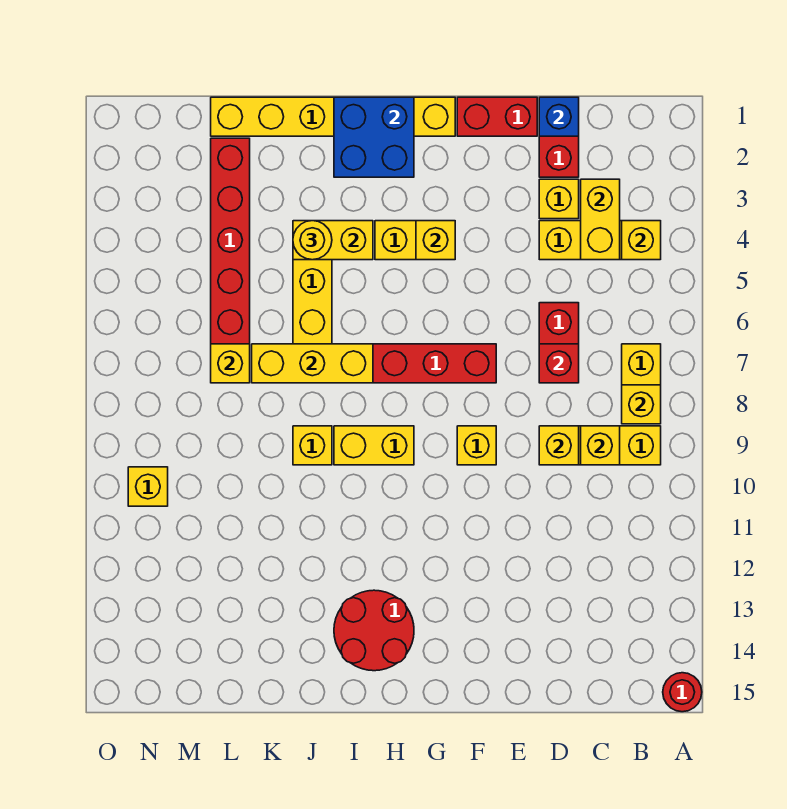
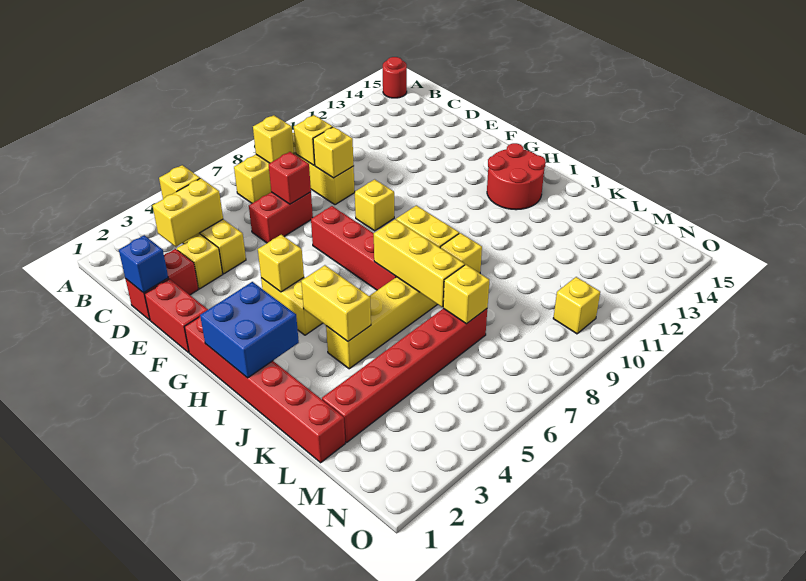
yellow 1x6 brick [211,97,455,136] -> red 1x6 brick [184,317,345,463]
yellow 1x1 round brick [293,221,332,260] -> none

